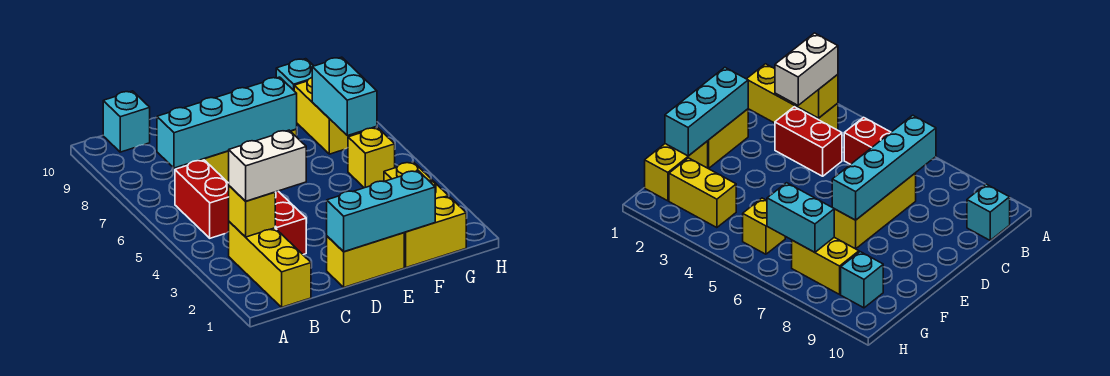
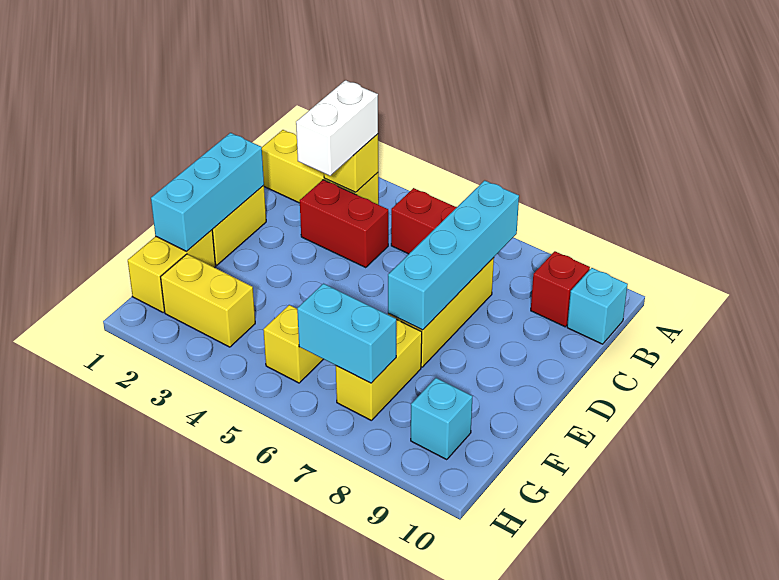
none -> red 1x1 brick [531,251,590,327]
yellow 1x2 brick [294,78,359,154] -> yellow 1x2 brick turned to [336,319,422,421]

